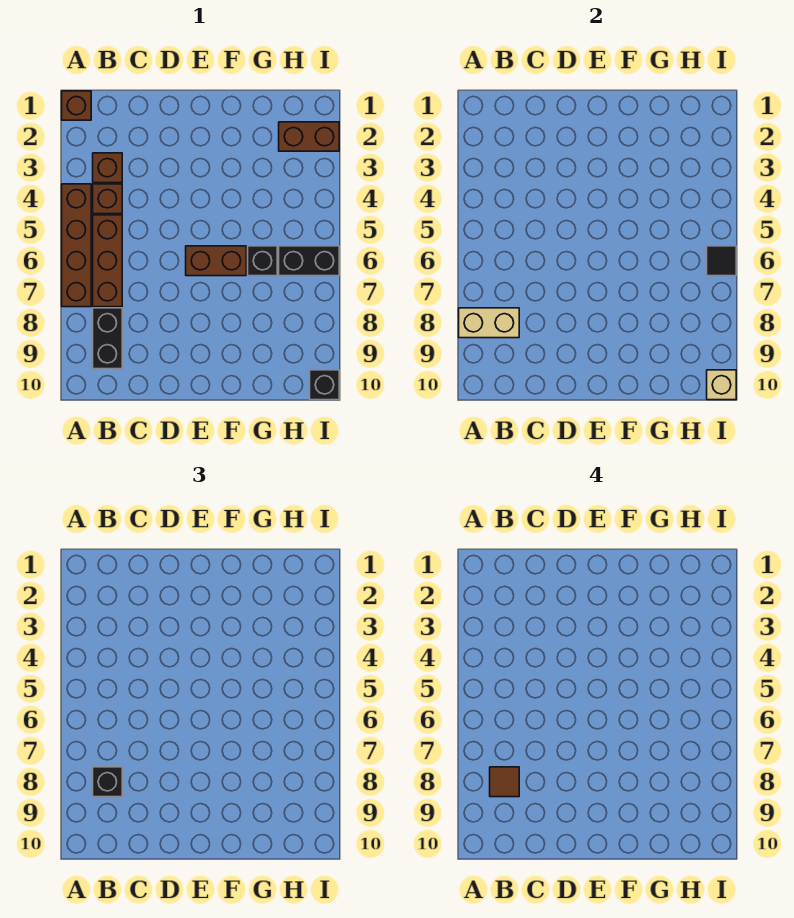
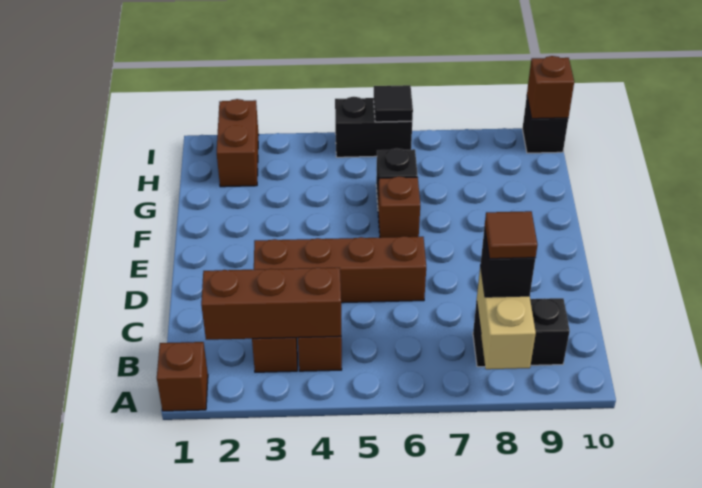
brown 1x4 brick [62,184,91,307] -> brown 1x4 brick moved to [254,236,426,303]
brown 1x3 brick [93,215,122,307] -> brown 1x3 brick moved to [201,268,341,340]
brown 1x2 brick [186,246,246,276] -> brown 1x1 brick [378,176,420,238]
black 1x2 brick [279,246,339,276] -> black 1x2 brick turned to [335,97,412,157]
tan 1x1 brick [707,370,736,400] -> brown 1x1 brick [527,56,574,119]

